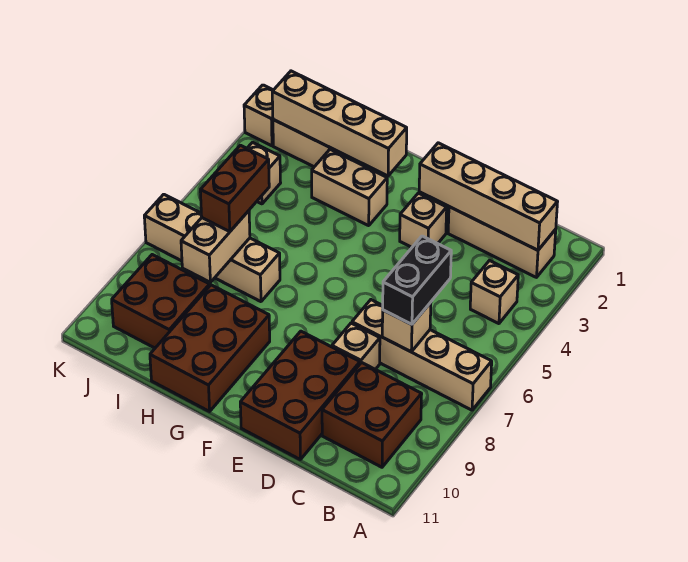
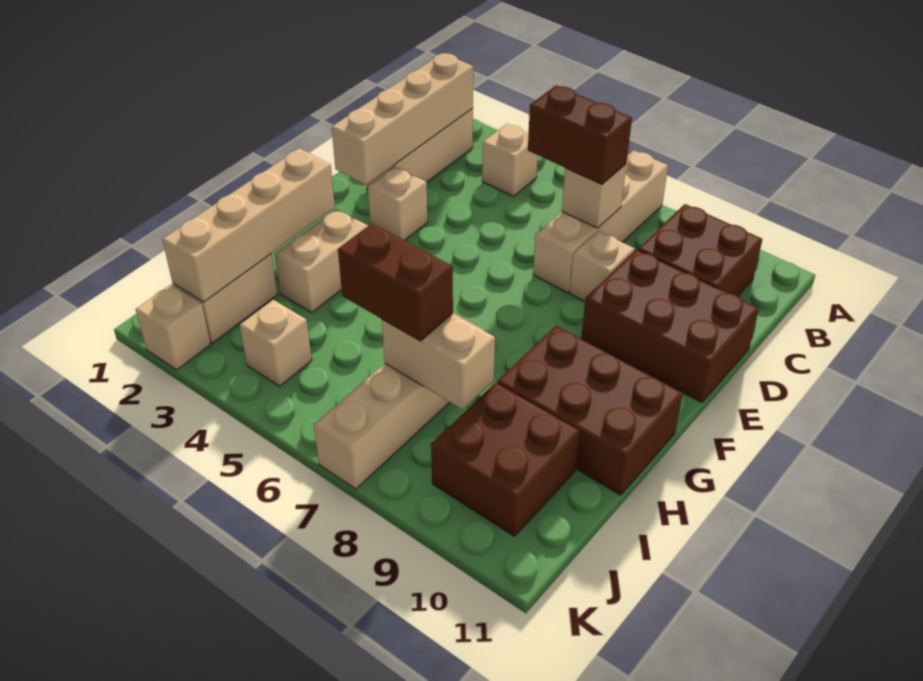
black 1x2 brick [383,236,451,324] -> brown 1x2 brick [528,85,632,184]

